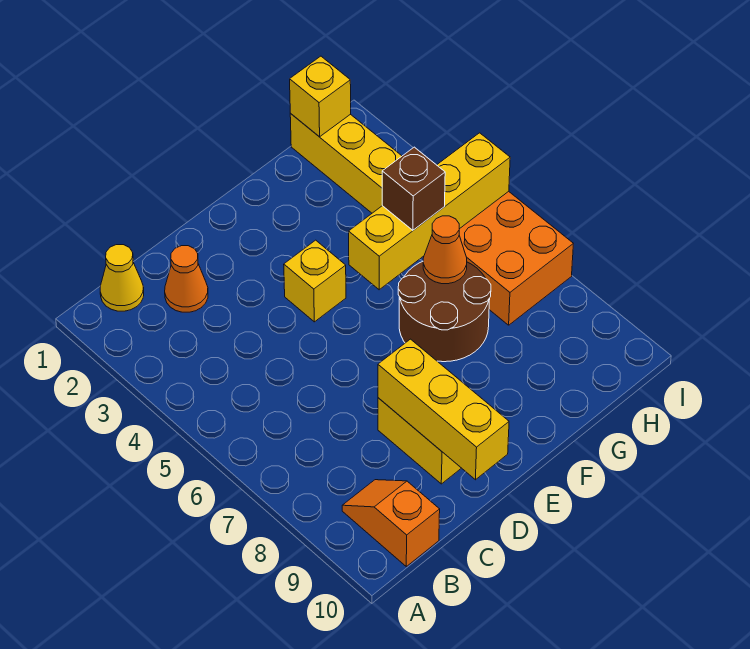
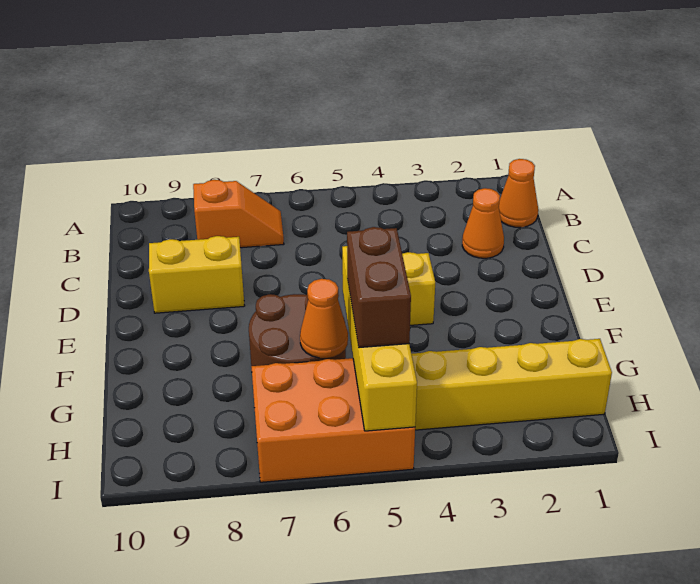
yellow 1x1 cone [100,245,144,311] -> orange 1x1 cone [499,159,538,227]
orange 1x2 slope [342,480,440,566] -> orange 1x2 slope moved to [193,180,284,248]
yellow 1x3 brick [378,339,509,480] -> none
brown 1x1 brick [382,147,445,230] -> brown 1x2 brick [347,227,411,348]
yellow 1x1 brick [290,56,351,137] -> none

